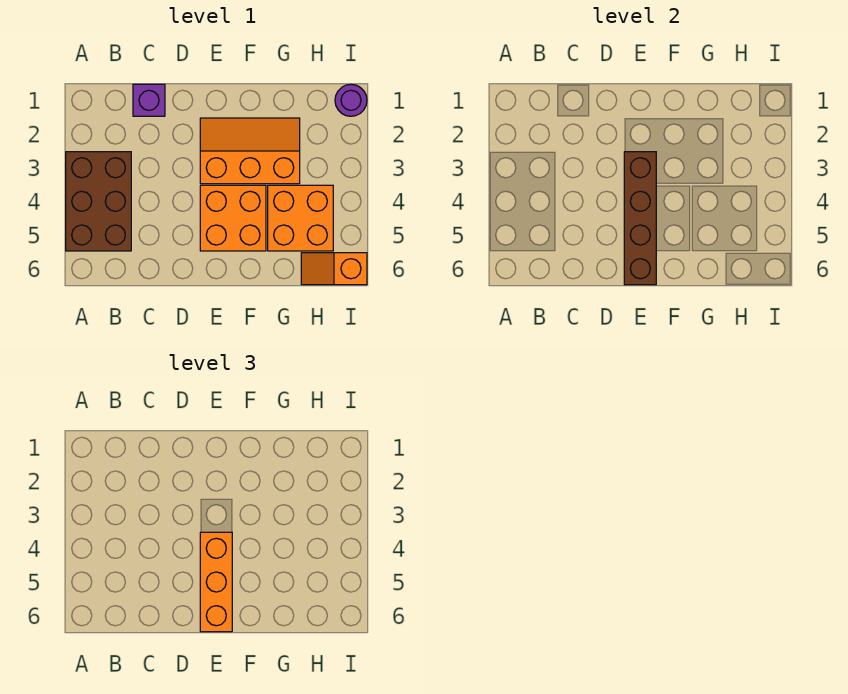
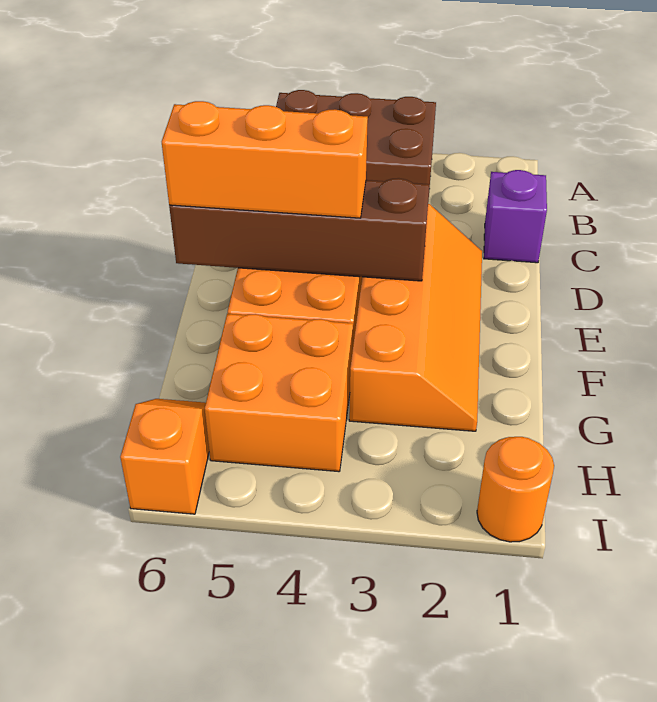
orange 2x3 slope [200,118,300,184] -> orange 2x4 slope [349,204,482,431]
purple 1x1 round brick [335,84,367,116] -> orange 1x1 round brick [477,437,554,542]

